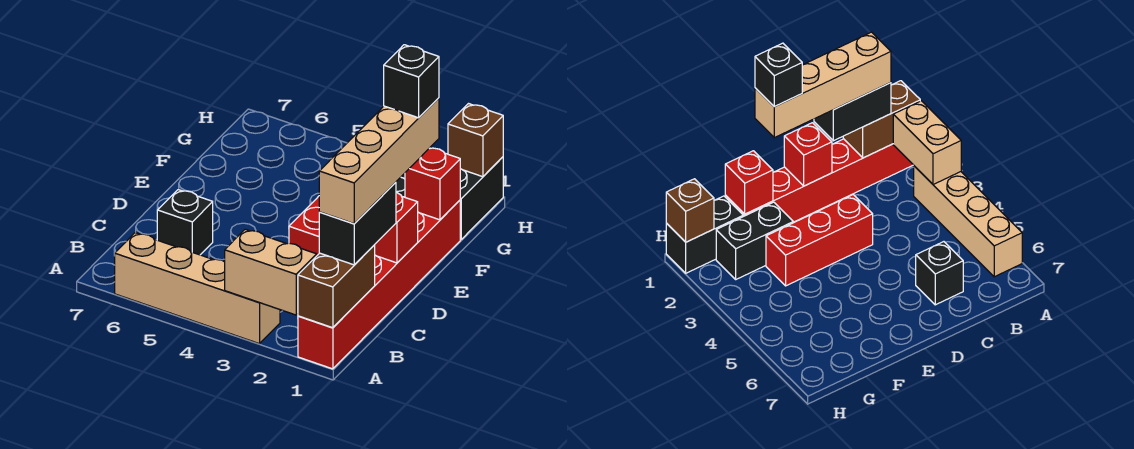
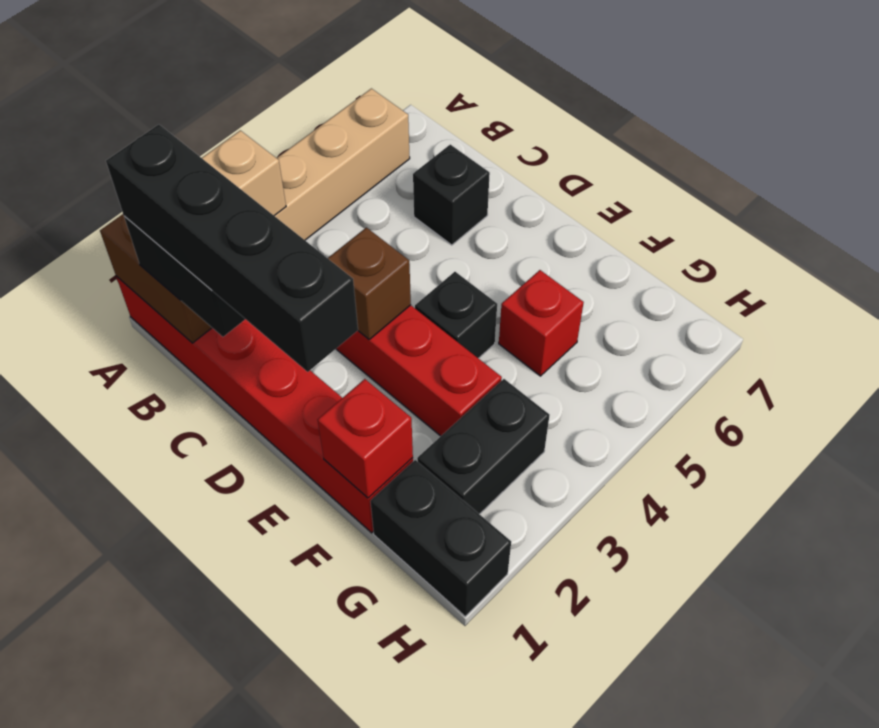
tan 1x4 brick [319,98,439,224] -> black 1x4 brick [106,125,358,372]
red 1x1 brick [375,192,418,263] -> red 1x1 brick moved to [499,270,584,376]
black 1x1 brick [384,45,439,118] -> black 1x1 brick moved to [415,272,497,358]
black 1x2 brick [716,202,793,279] -> black 1x2 brick turned to [417,379,550,514]
brown 1x1 brick [448,104,503,177] -> brown 1x1 brick moved to [328,228,411,339]

